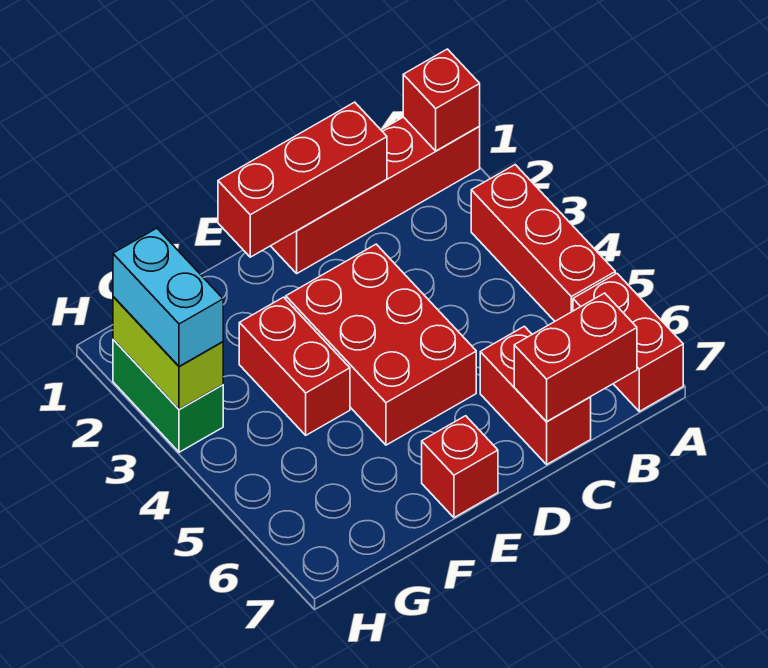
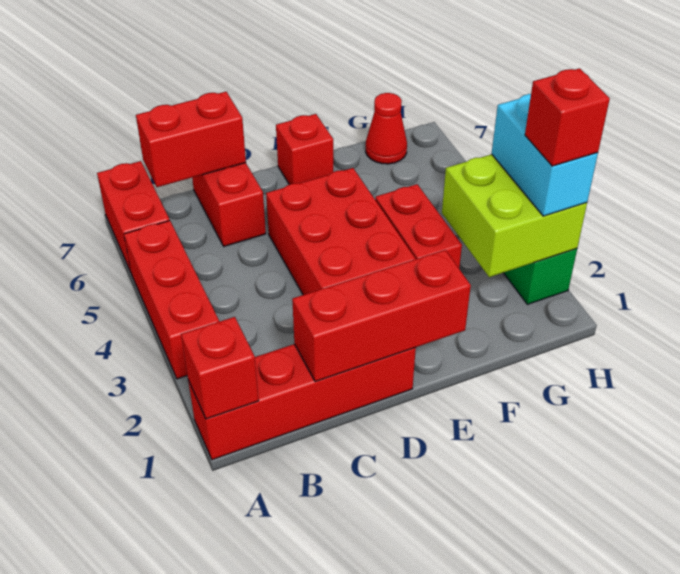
none -> red 1x1 cone [366,93,407,164]
lime 1x2 brick [113,297,223,409] -> lime 2x2 brick [442,154,587,277]
none -> red 1x1 brick [525,68,610,166]

